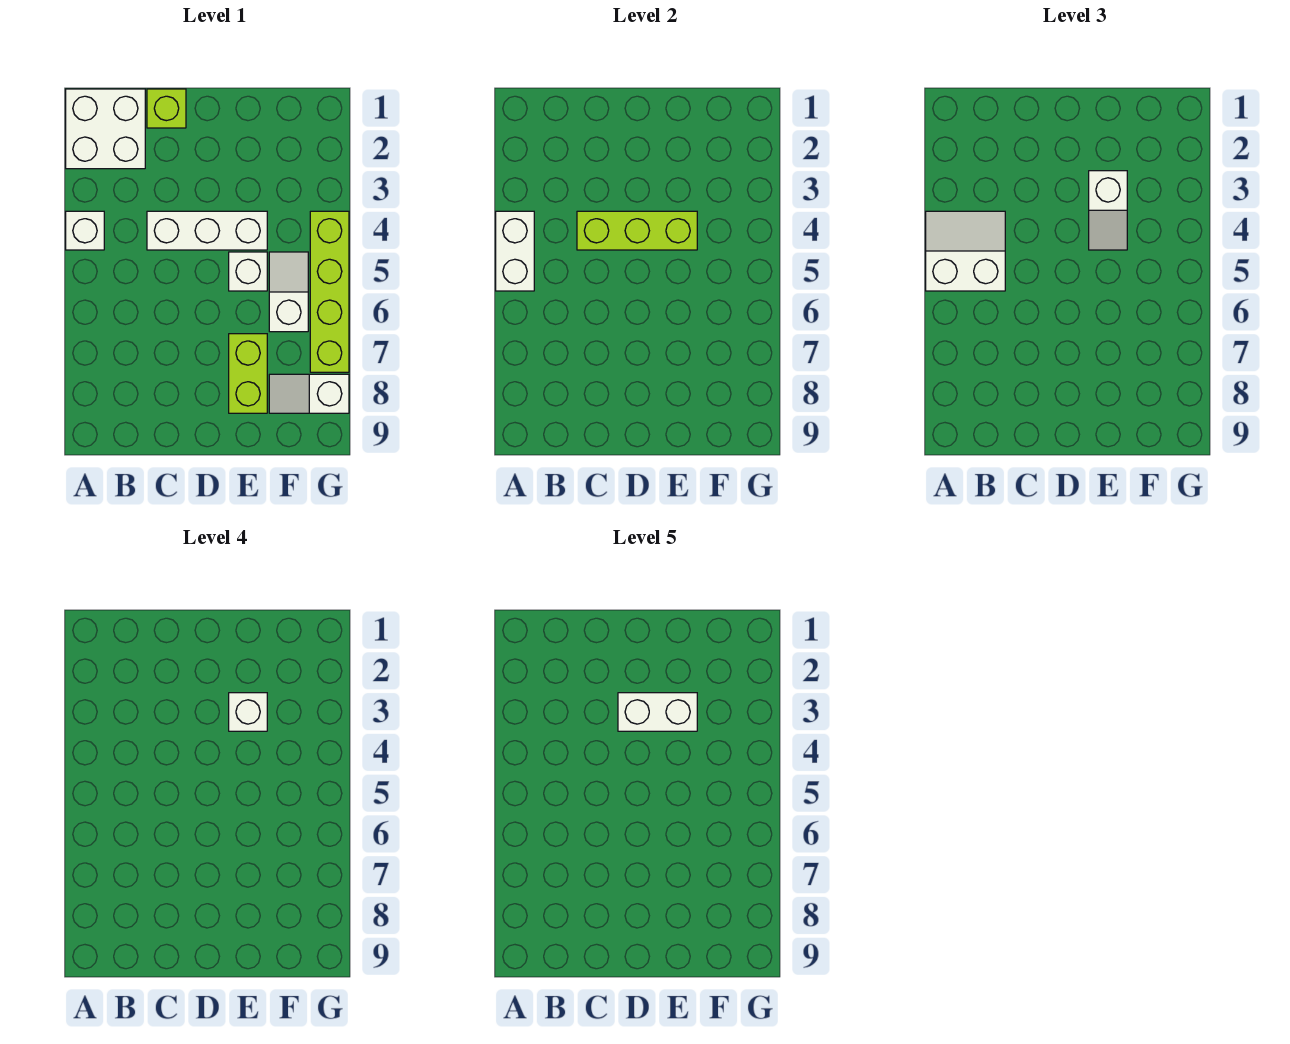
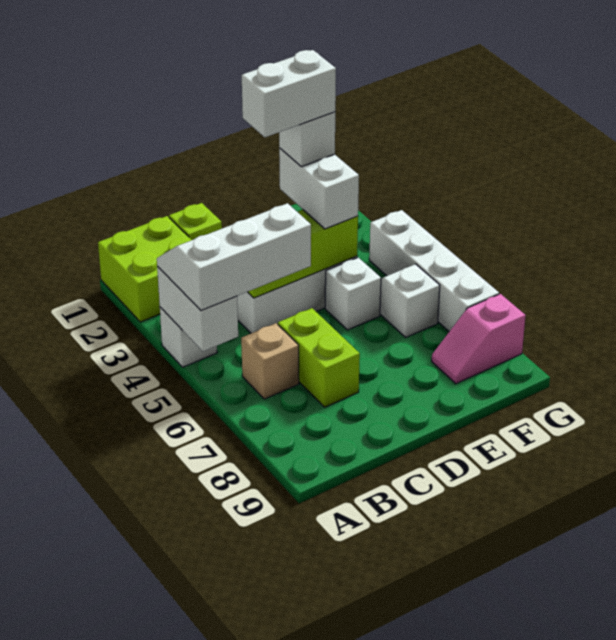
white 2x2 brick [66,89,145,169] -> lime 2x2 brick [98,216,191,322]
white 2x2 slope [926,211,1005,291] -> white 2x3 slope [157,203,311,310]
none -> tan 1x1 brick [241,323,299,399]
white 1x2 slope [1089,171,1127,250] -> white 1x2 brick [279,148,359,229]
lime 1x2 brick [229,334,267,413] -> lime 1x2 brick moved to [278,308,360,407]
white 1x2 slope [269,374,349,413] -> pink 1x2 slope [432,294,526,384]
lime 1x4 brick [310,211,349,372] -> white 1x4 brick [369,210,499,331]

